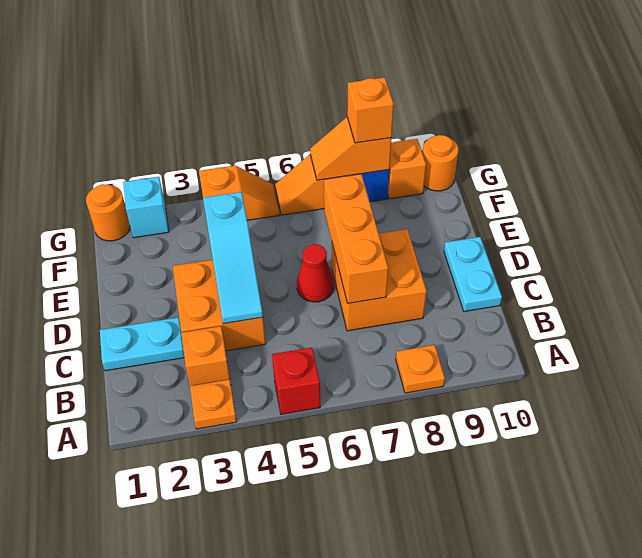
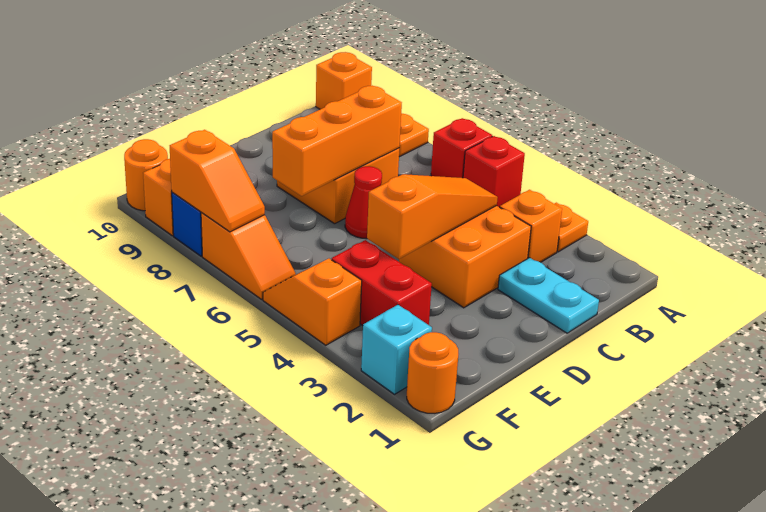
none -> red 1x1 brick [431,118,492,178]
cyan 1x3 slope [203,192,263,324] -> orange 1x3 slope [367,174,498,259]
cyan 1x2 plate [444,237,502,312] -> none
none -> red 1x2 brick [332,240,432,326]
orange 1x1 brick [347,77,394,143] -> orange 1x1 brick moved to [316,52,372,109]

